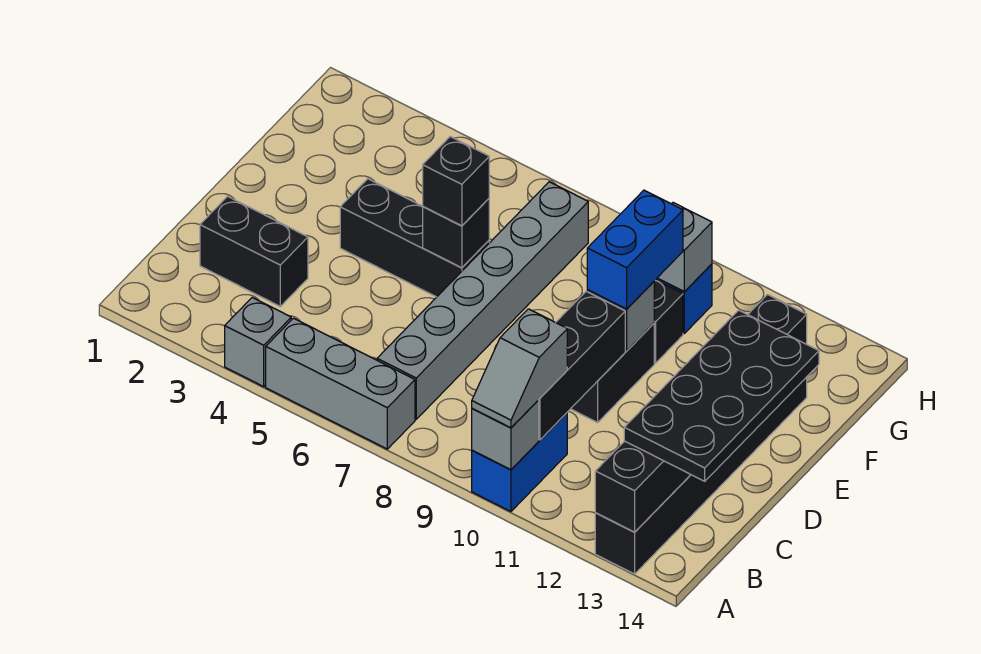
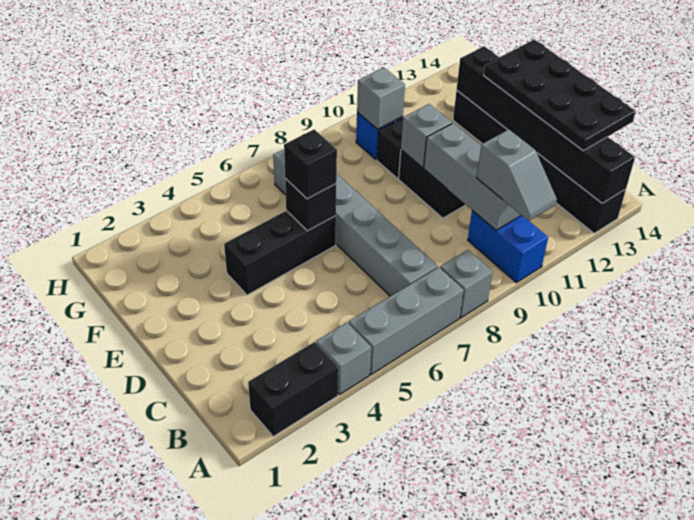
grey 1x1 brick [472,400,539,470] -> grey 1x1 brick moved to [440,250,493,318]
black 1x3 brick [539,292,625,440] -> grey 1x3 brick [424,123,521,230]
black 1x2 brick [200,196,308,306] -> black 1x2 brick moved to [248,342,339,436]
blue 1x2 brick [587,190,683,309] -> none

